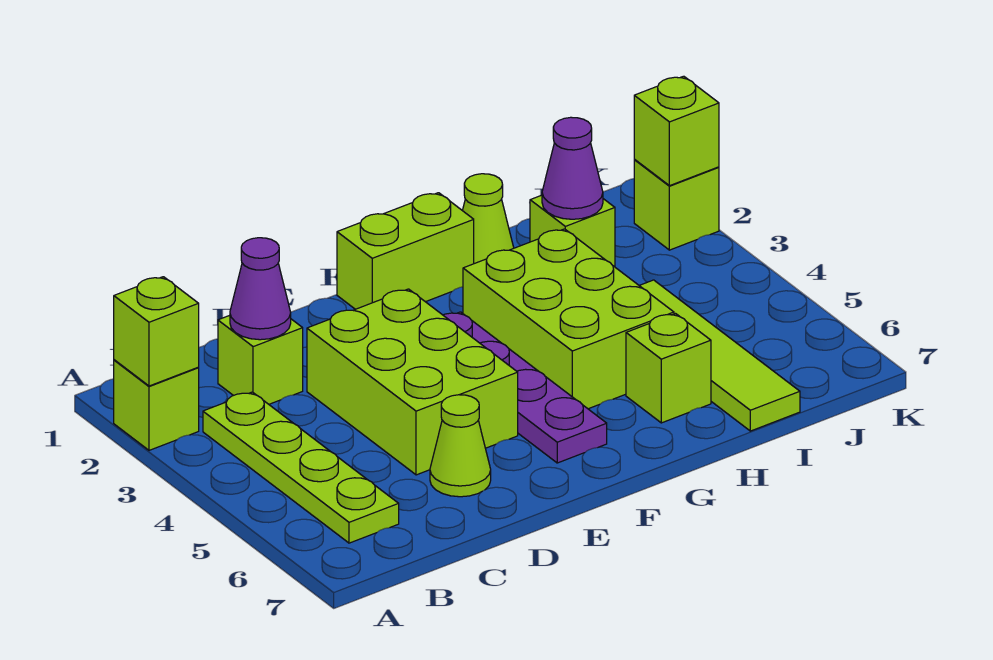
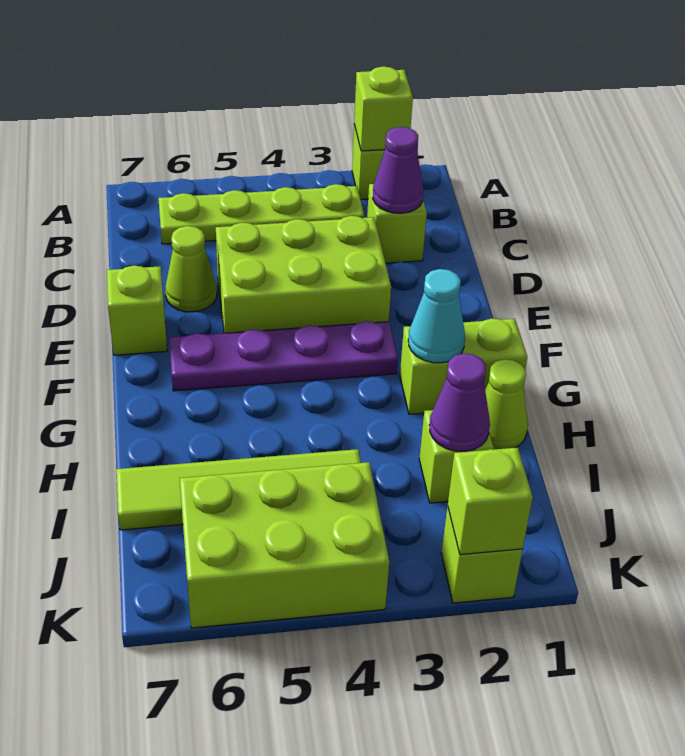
lime 1x2 brick [337,193,474,309] -> lime 1x2 brick turned to [400,318,527,414]
none -> cyan 1x1 cone [408,269,465,363]
lime 2x3 brick [463,229,674,409] -> lime 2x3 brick moved to [180,462,389,628]
lime 1x1 brick [626,314,711,423] -> lime 1x1 brick moved to [107,266,167,355]

